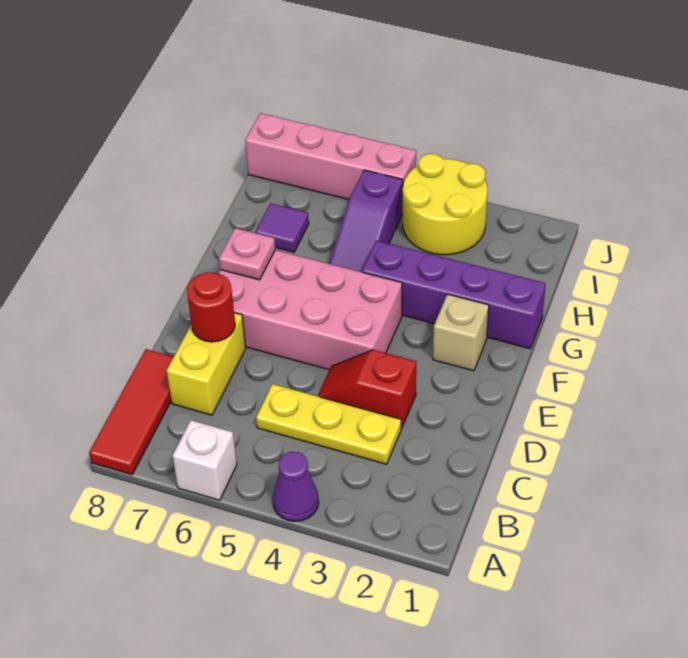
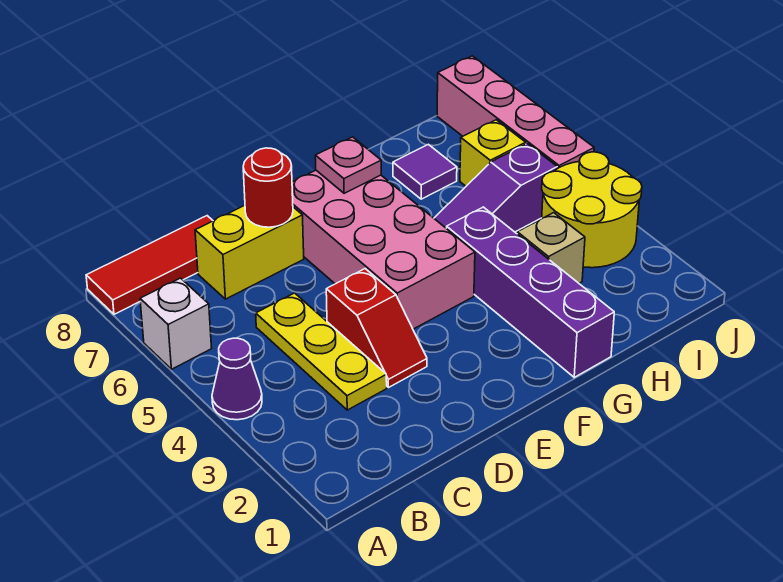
red 1x2 slope [318,350,416,428] -> red 1x2 slope turned to [326,269,427,388]
tan 1x1 brick [433,294,489,371] -> tan 1x1 brick moved to [517,213,585,283]
none -> yellow 1x1 brick [460,120,526,186]

